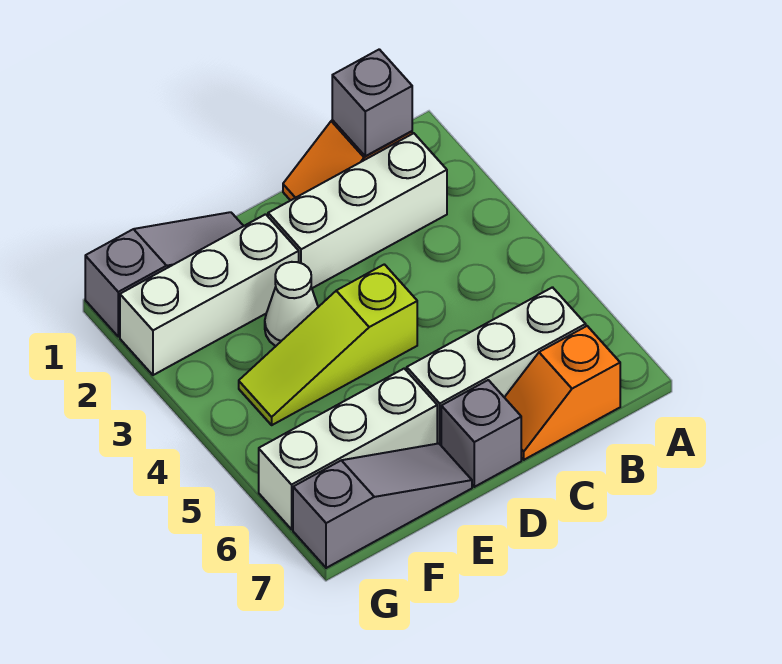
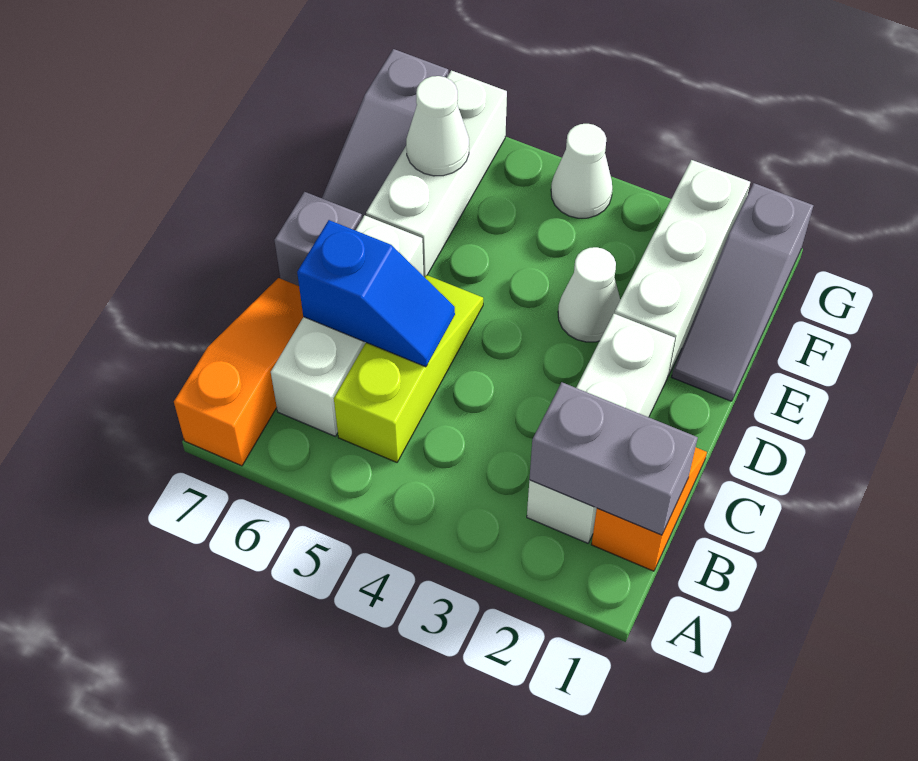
grey 1x1 brick [332,49,412,156] -> grey 1x2 brick [529,382,698,535]
orange 1x2 slope [504,326,620,460] -> orange 1x3 slope [174,278,303,466]
none -> blue 1x2 slope [297,220,455,367]
lime 1x3 slope [239,264,417,425] -> lime 1x3 slope moved to [334,275,483,462]
none -> white 1x1 cone [406,76,469,176]
none -> white 1x1 cone [551,124,612,218]

